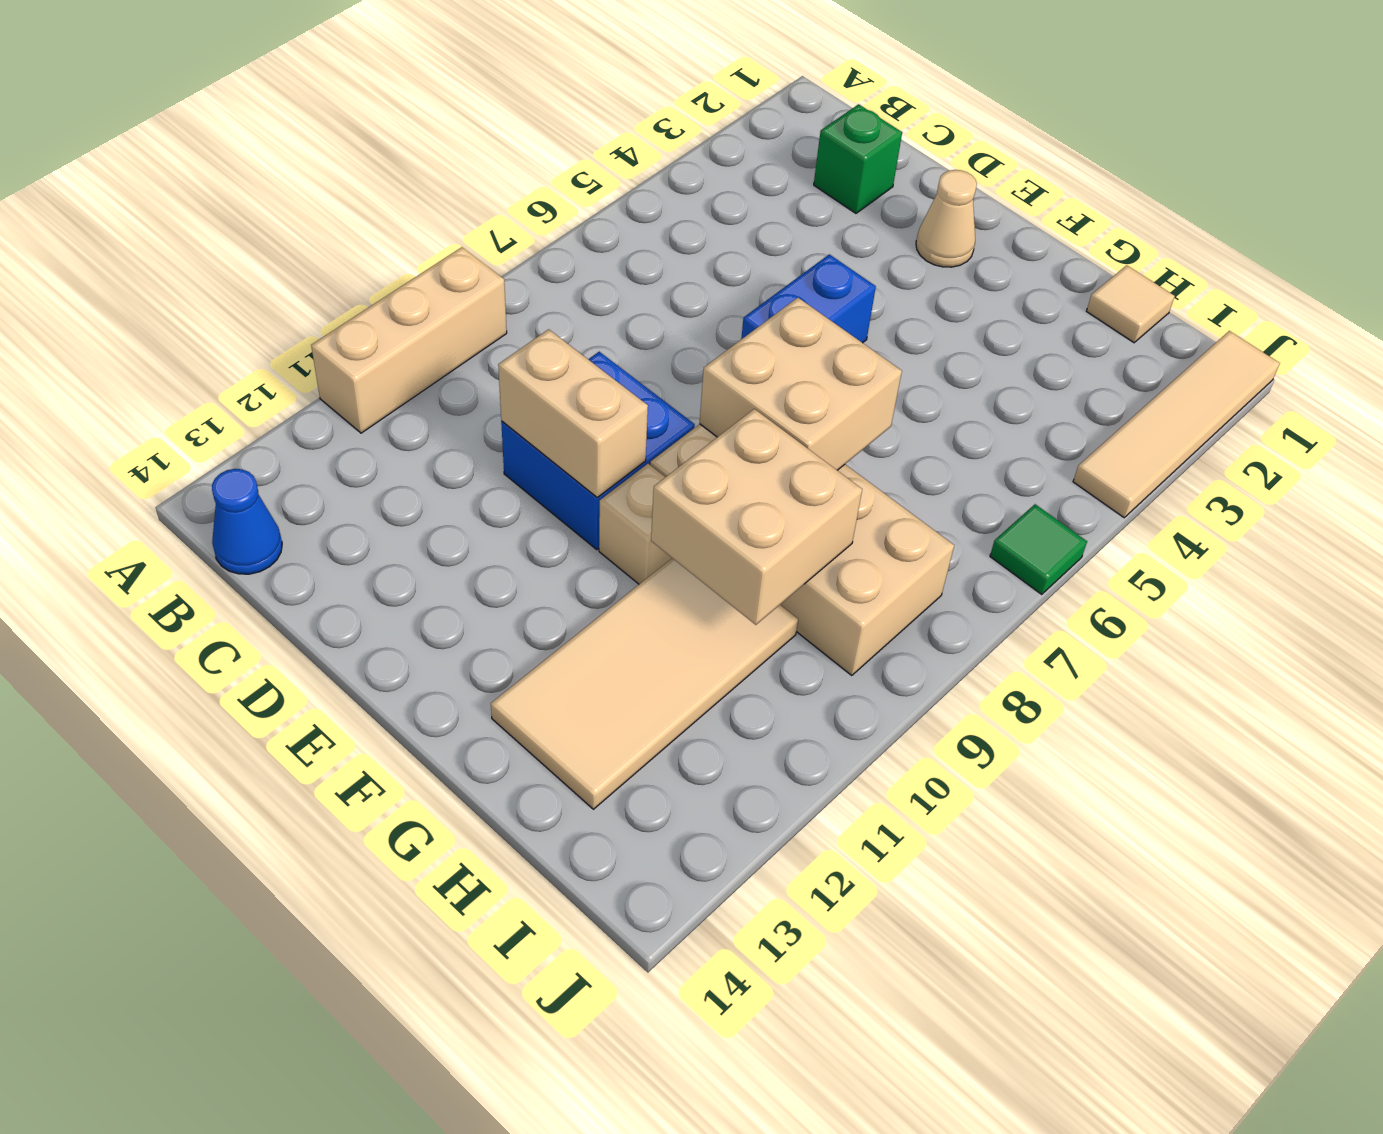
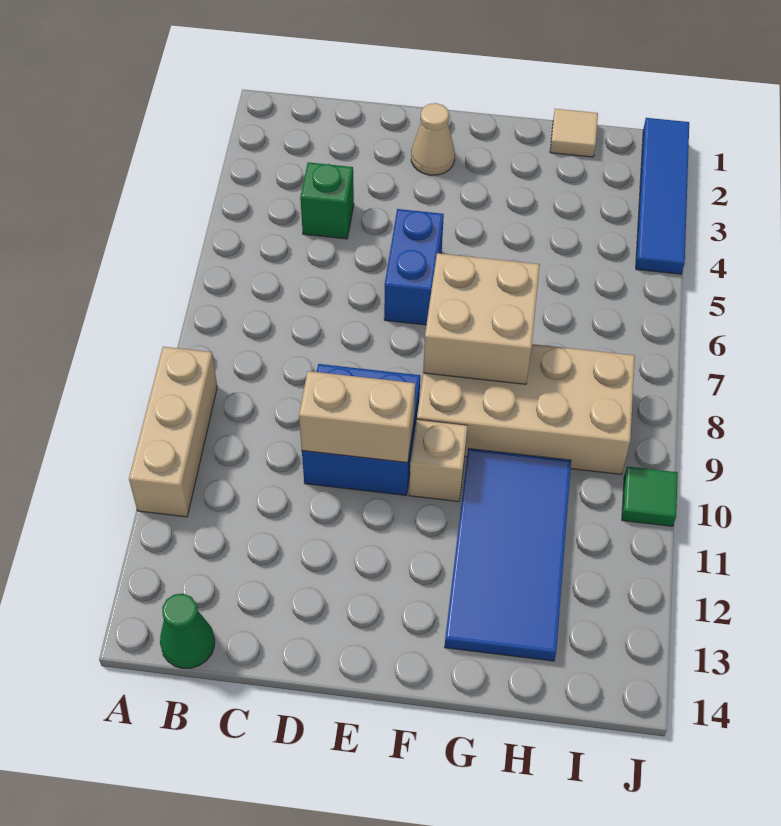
blue 1x1 cone [212,469,282,574] -> green 1x1 cone [160,594,215,668]
green 1x1 brick [814,104,902,213] -> green 1x1 brick moved to [300,162,354,239]
tan 2x2 brick [651,409,862,625] -> none
tan 2x4 tile [491,558,798,809] -> blue 2x4 tile [445,448,571,661]
tan 1x4 tile [1073,331,1280,518] -> blue 1x4 tile [636,118,689,274]
green 1x1 tile [990,504,1087,595] -> green 1x1 tile moved to [622,467,678,526]

